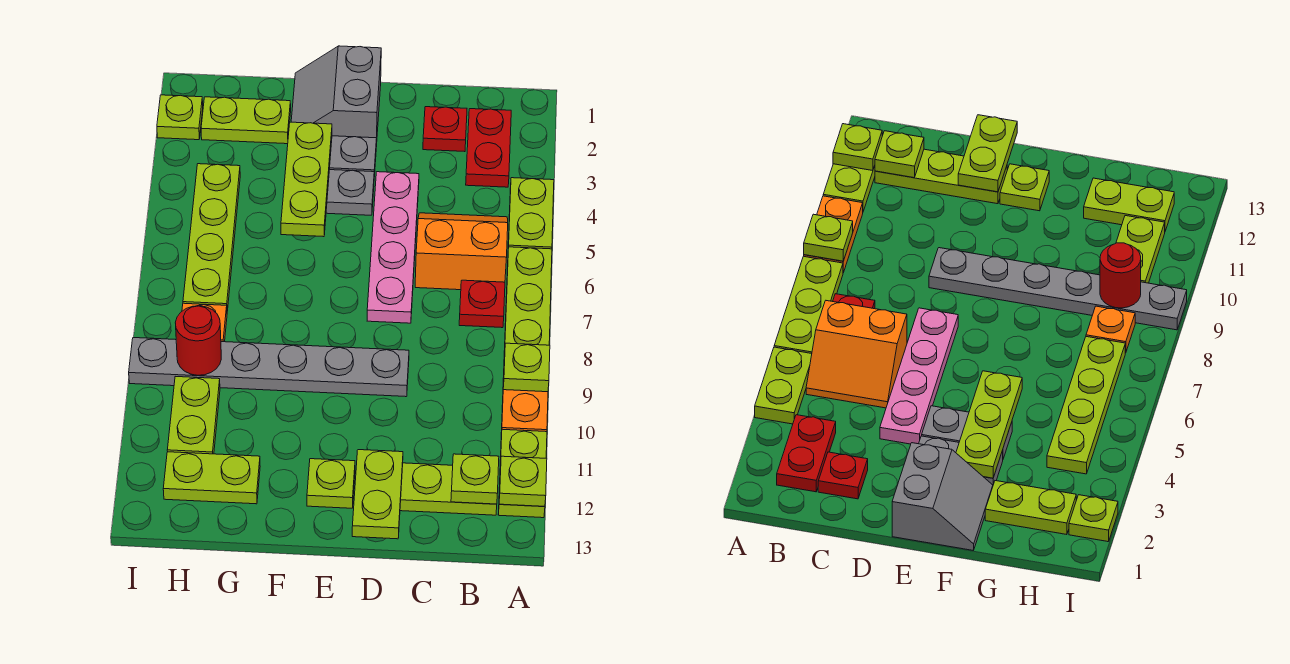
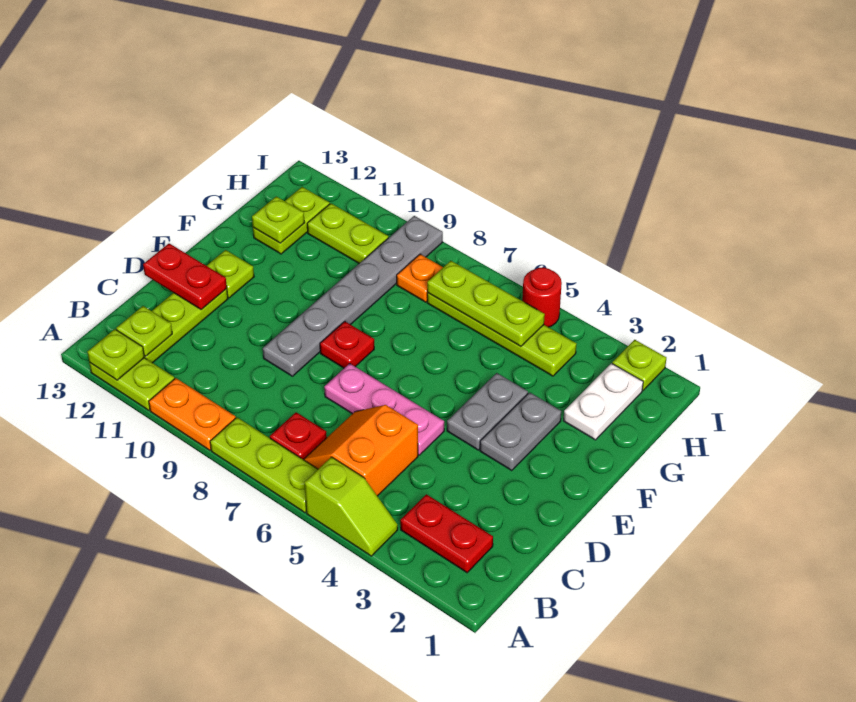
lime 1x2 plate [508,178,554,249] -> lime 1x2 slope [305,457,398,556]
lime 1x1 plate [503,343,550,392] -> lime 1x1 plate moved to [252,196,305,243]
orange 2x2 slope [415,213,508,290] -> orange 2x2 slope turned to [303,405,418,496]
red 1x1 plate [423,107,467,152] -> red 1x1 plate moved to [320,321,374,368]
pink 1x4 plate [367,172,419,323] -> pink 1x3 plate [324,363,444,455]
lime 1x2 plate [352,450,403,539] -> red 1x2 plate [143,244,227,310]
grey 2x2 slope [291,46,381,147] -> none
lime 1x3 plate [281,122,332,237] -> lime 1x3 plate moved to [427,261,545,346]
lime 1x2 plate [201,97,291,144] -> white 1x2 plate [563,363,643,440]
red 1x1 round brick [175,306,221,375] -> red 1x1 round brick moved to [522,267,562,327]

